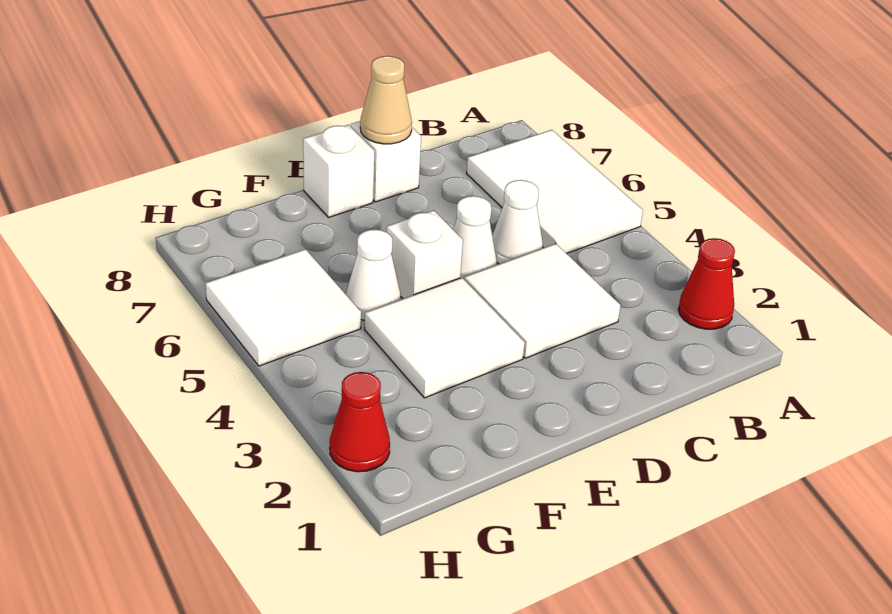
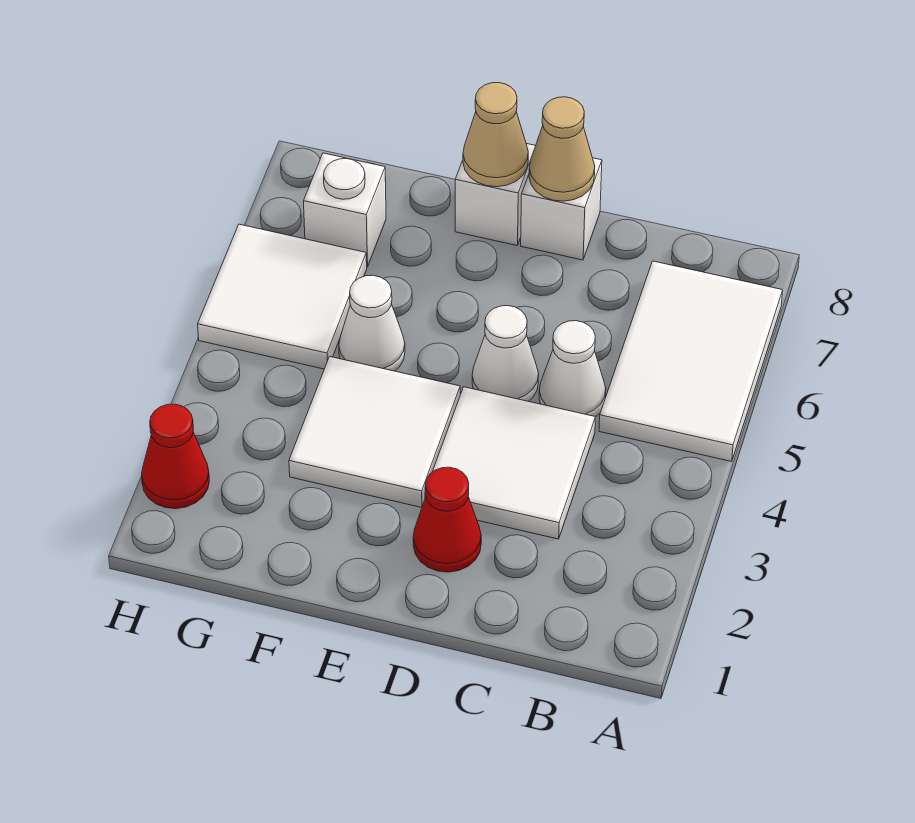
red 1x1 cone [678,238,735,329] -> red 1x1 cone moved to [413,467,481,572]
white 1x1 brick [387,210,463,298] -> white 1x1 brick moved to [304,153,386,267]
none -> tan 1x1 cone [463,83,528,187]

